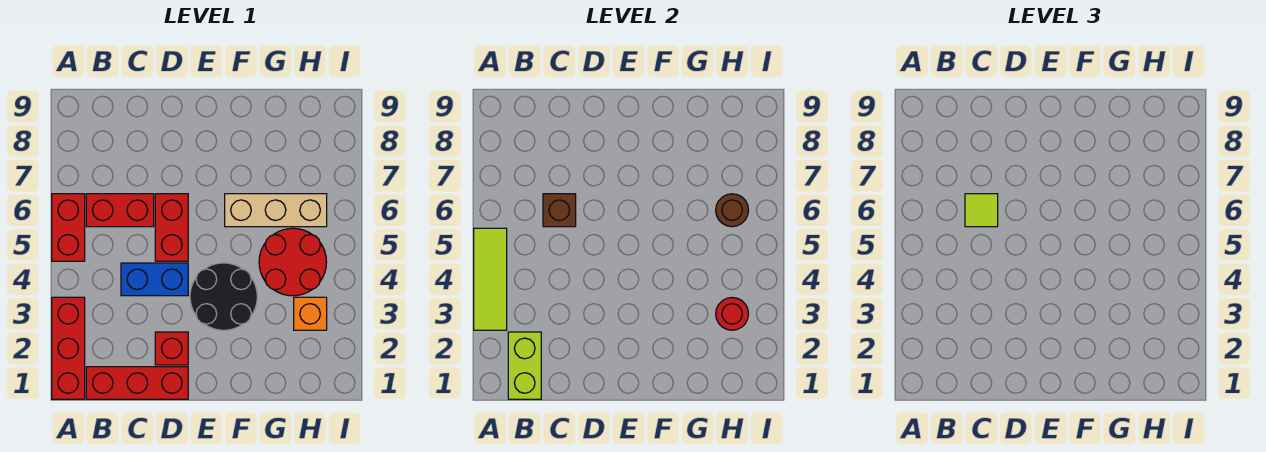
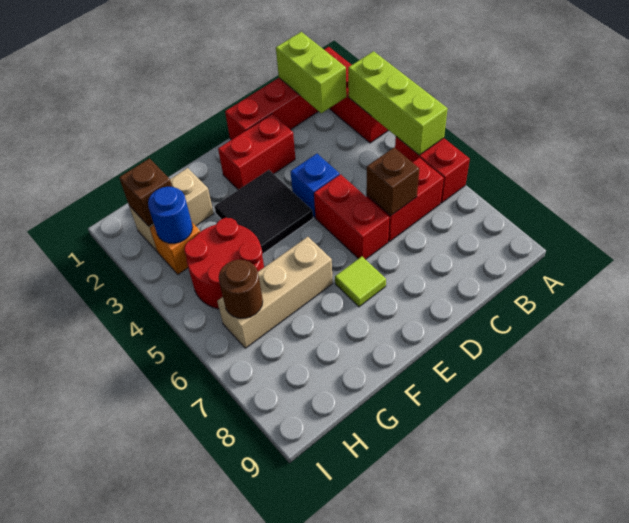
lime 1x3 tile [474,228,507,330] -> lime 1x3 brick [348,51,448,155]
blue 1x2 brick [121,263,188,296] -> blue 1x1 brick [291,154,339,217]
lime 1x1 tile [965,194,998,227] -> lime 1x1 tile moved to [335,257,386,307]
red 1x1 brick [155,332,188,365] -> red 1x2 brick [218,114,295,190]
black 2x2 round brick [190,263,257,330] -> black 2x2 tile [214,170,313,254]
none -> tan 1x2 brick [129,168,214,252]
none -> brown 1x1 brick [119,158,172,226]
red 1x1 round brick [716,298,748,330] -> blue 1x1 round brick [148,187,193,243]

